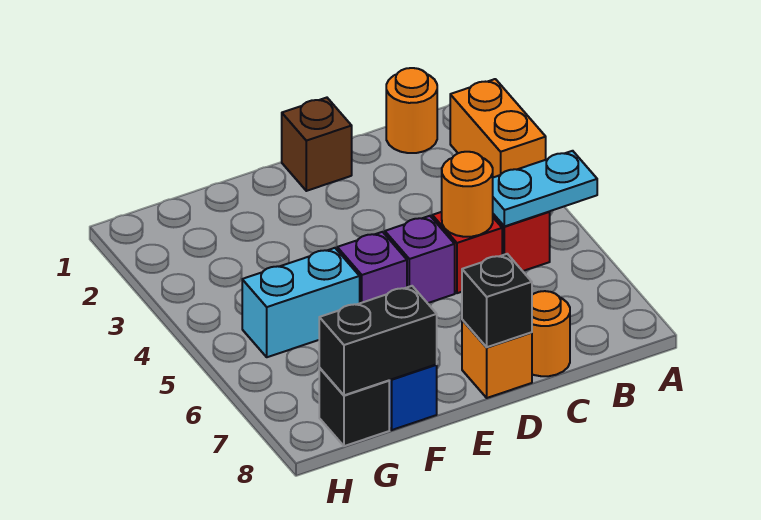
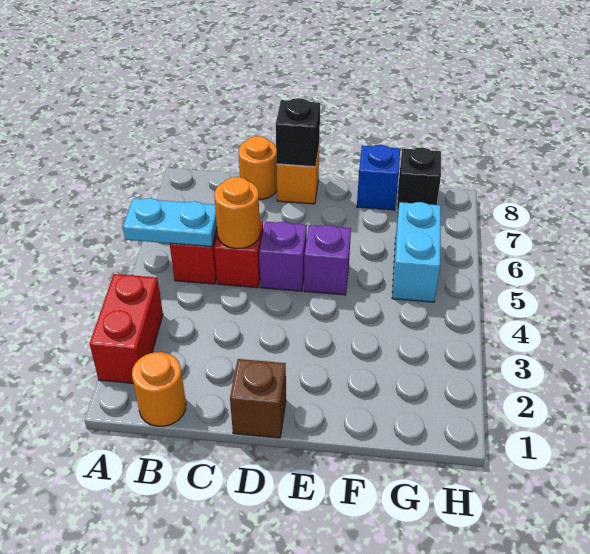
orange 1x2 brick [450,79,546,177] -> red 1x2 brick [90,274,163,383]
cyan 1x2 brick [242,248,360,357] -> cyan 1x2 brick turned to [392,202,441,302]
black 1x2 brick [319,286,437,395] -> none

